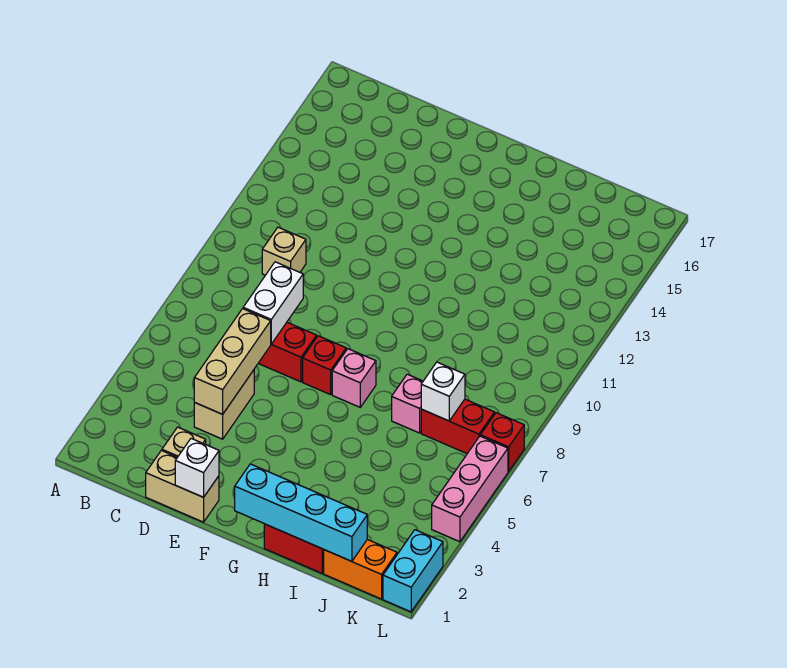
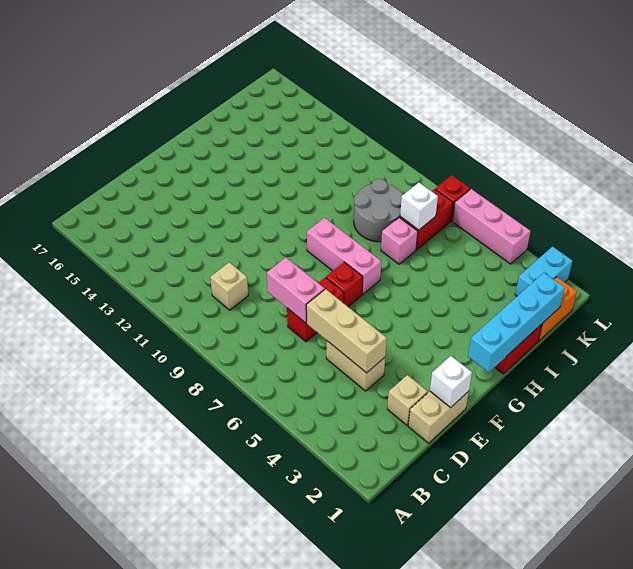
white 1x2 brick [243,262,303,344] -> pink 1x2 brick [267,258,325,323]
pink 1x1 brick [332,349,376,407] -> pink 1x3 brick [307,218,381,294]
none -> grey 2x2 round brick [354,179,404,242]
cyan 1x2 brick [383,530,443,612] -> cyan 1x2 brick turned to [515,247,572,296]

